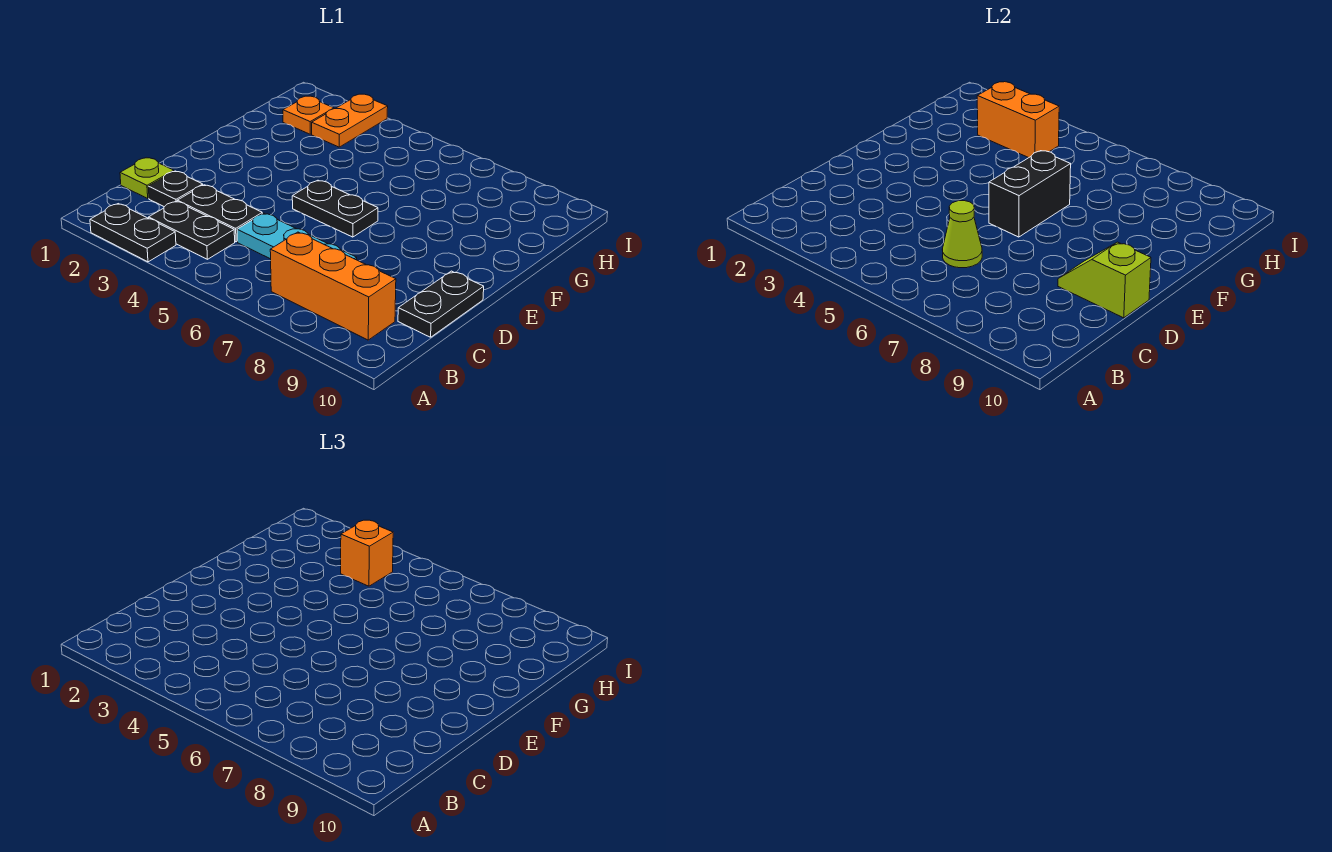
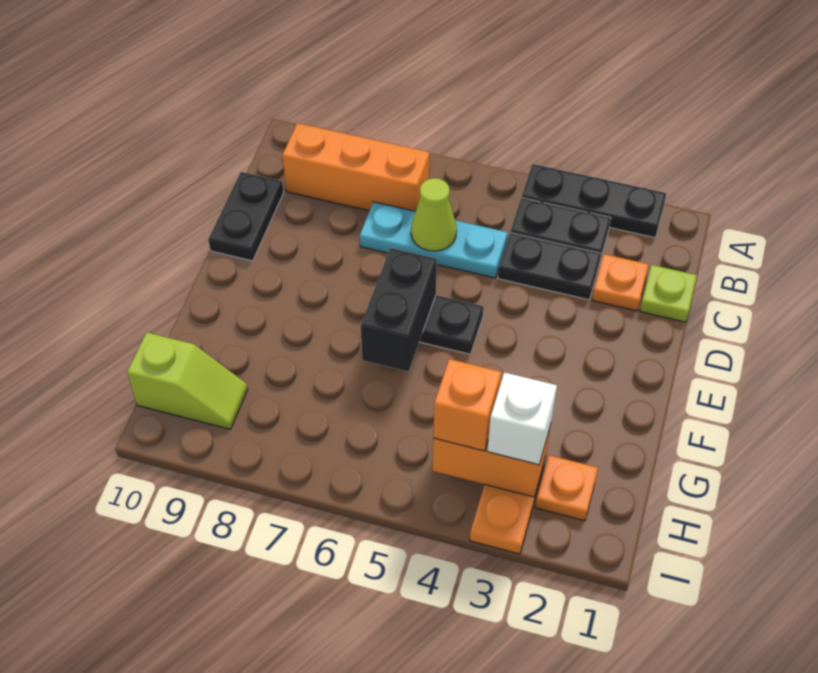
black 1x2 plate [90,204,176,262] -> black 1x3 plate [522,164,666,238]
black 1x1 plate [148,171,203,207] -> orange 1x1 plate [592,254,649,311]
lime 1x2 slope [1058,242,1151,318] -> lime 1x2 slope moved to [127,332,248,429]
none -> white 1x1 brick [487,372,557,465]

